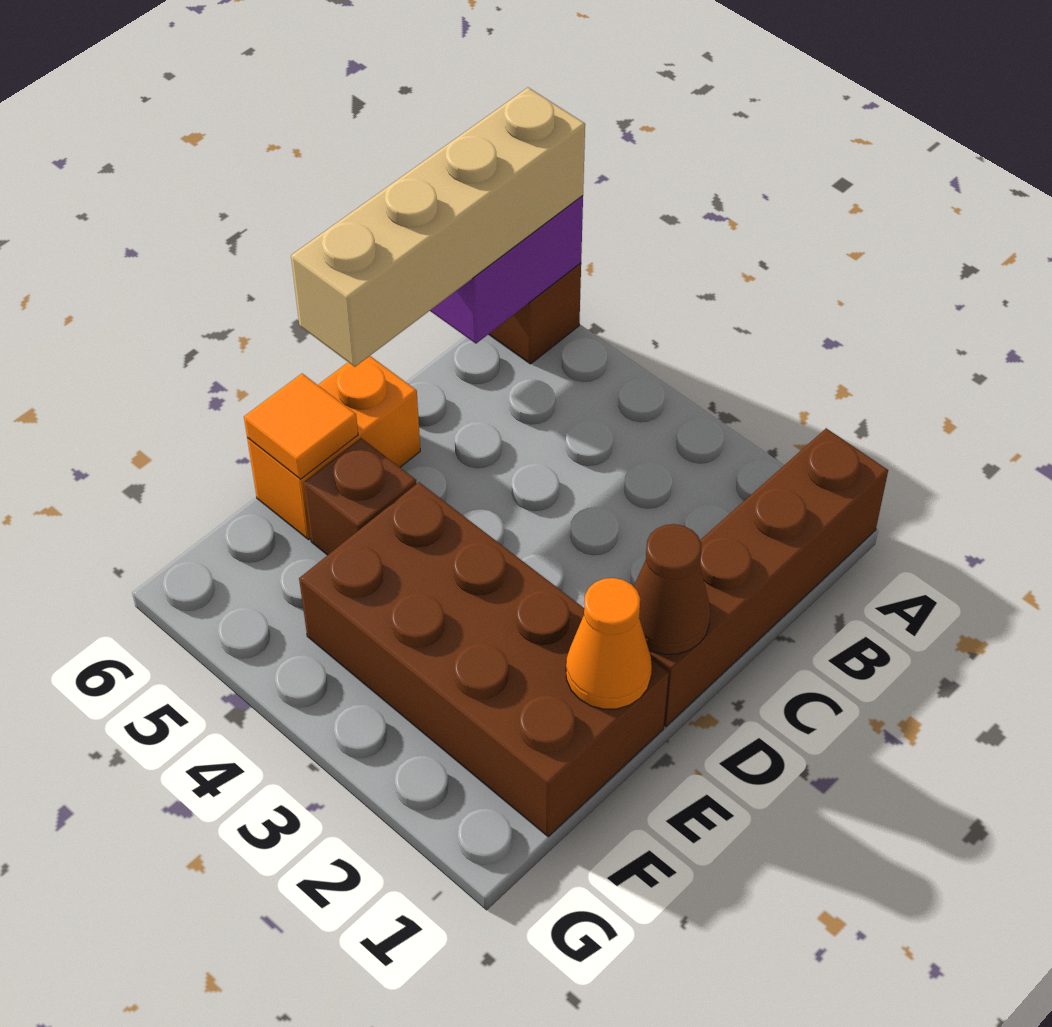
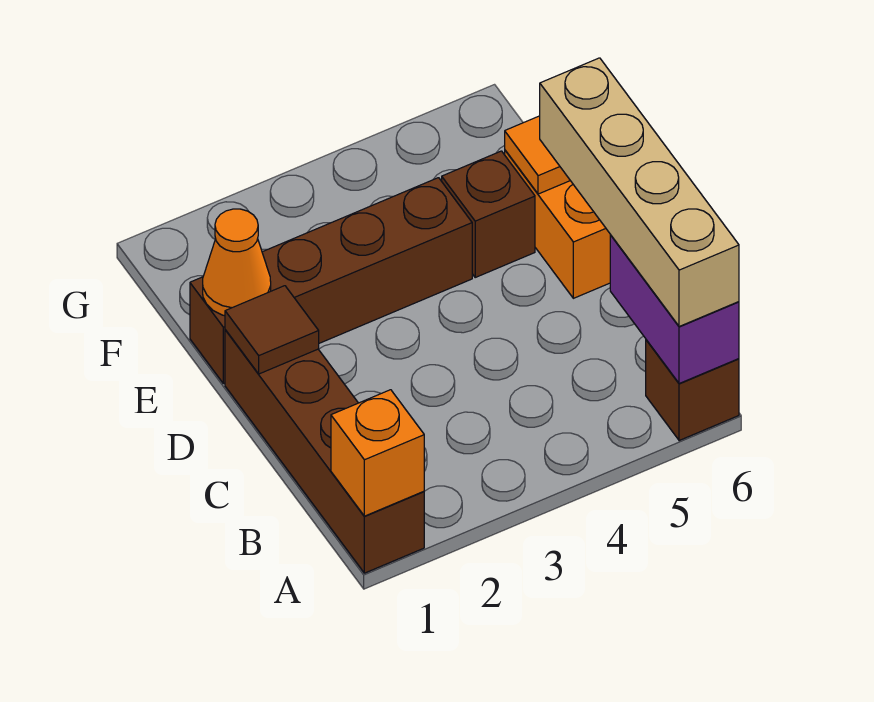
none -> orange 1x1 brick [331,390,424,516]
brown 1x1 cone [634,524,710,654] -> brown 1x1 tile [225,286,319,374]
brown 2x4 brick [299,482,669,837] -> brown 1x4 brick [190,178,472,384]

